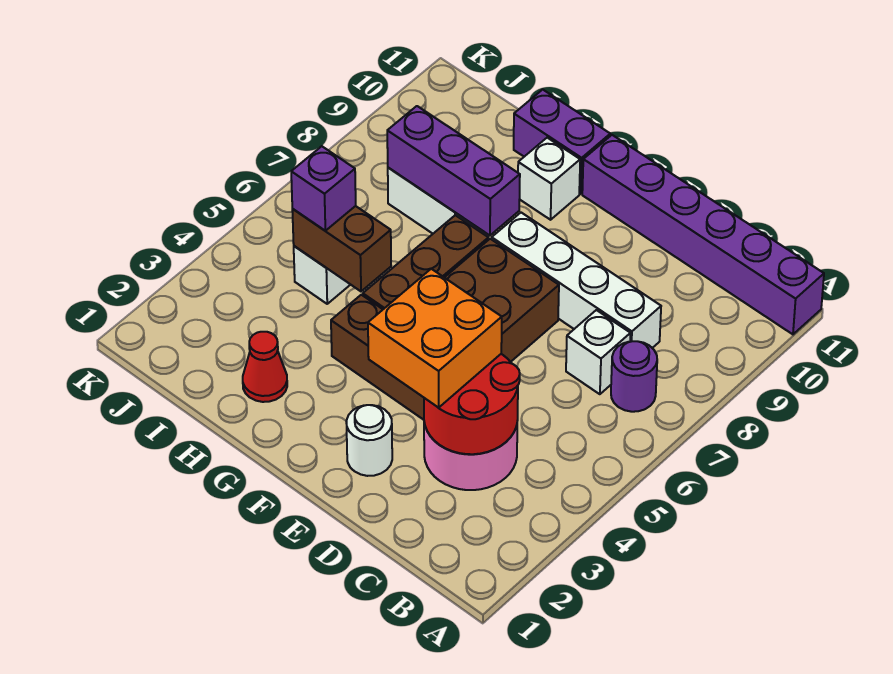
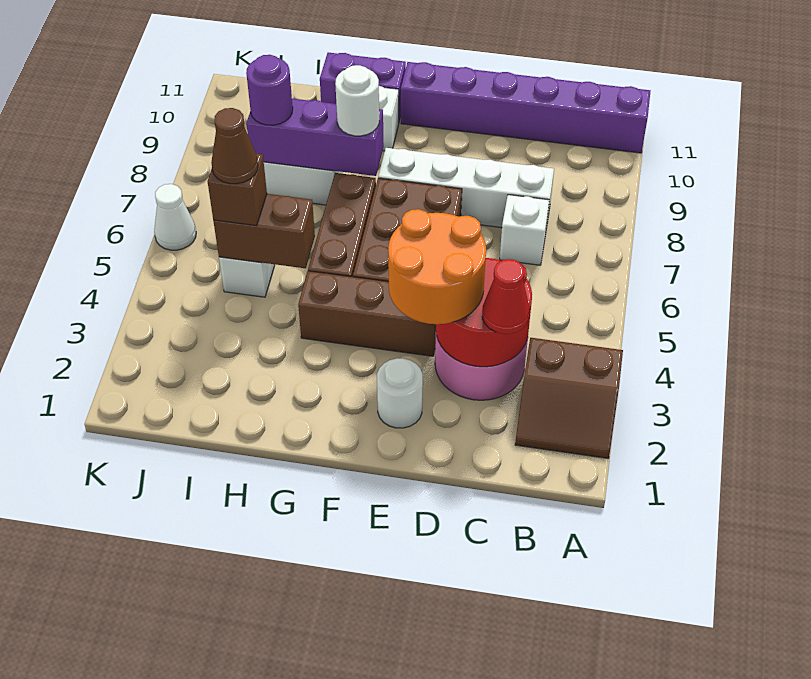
none -> brown 2x2 slope [515,338,623,458]
purple 1x1 round brick [611,341,657,412] -> purple 1x1 round brick moved to [246,55,293,125]
orange 2x2 brick [368,269,502,408] -> orange 2x2 round brick [388,209,486,324]
none -> white 1x1 round brick [335,65,379,136]
red 1x1 cone [243,332,287,402] -> red 1x1 cone moved to [482,259,530,334]
purple 1x1 brick [291,146,356,231] -> brown 1x1 brick [207,154,267,226]
none -> brown 1x1 cone [211,108,258,184]
none -> white 1x1 cone [154,184,196,250]

